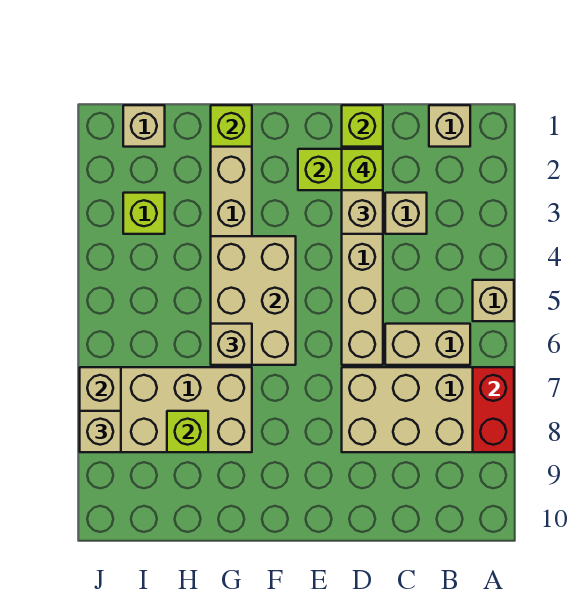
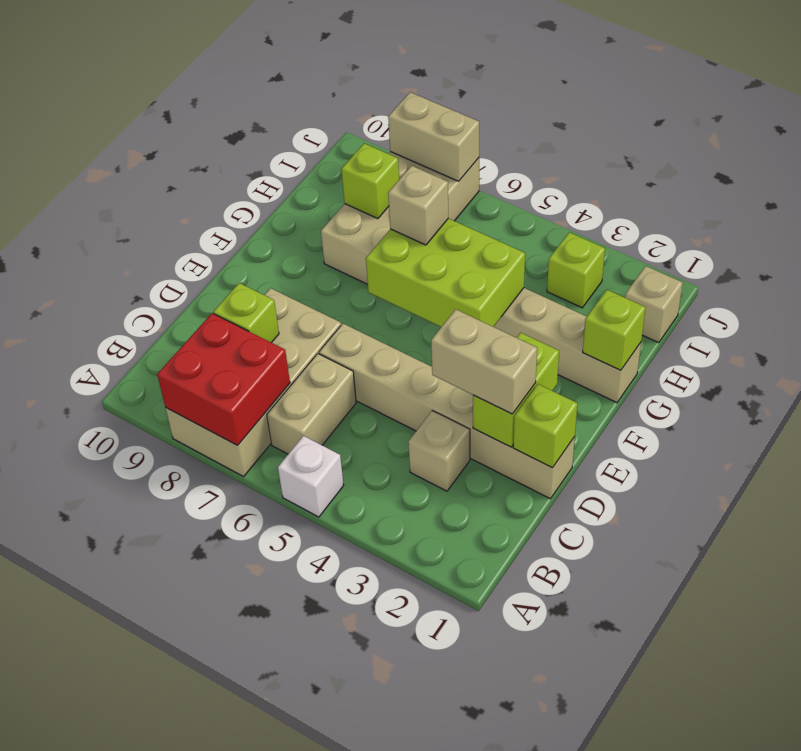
tan 1x1 brick [473,280,514,321] -> white 1x1 brick [278,436,344,517]
red 1x2 brick [473,367,514,452] -> red 2x2 brick [157,313,290,445]
tan 1x1 brick [429,105,470,147] -> none
lime 1x1 brick [342,149,383,190] -> lime 1x1 brick moved to [213,283,279,343]
tan 2x3 brick [211,236,296,365] -> lime 2x3 brick [366,218,525,327]
tan 1x1 brick [80,411,121,452] -> none

